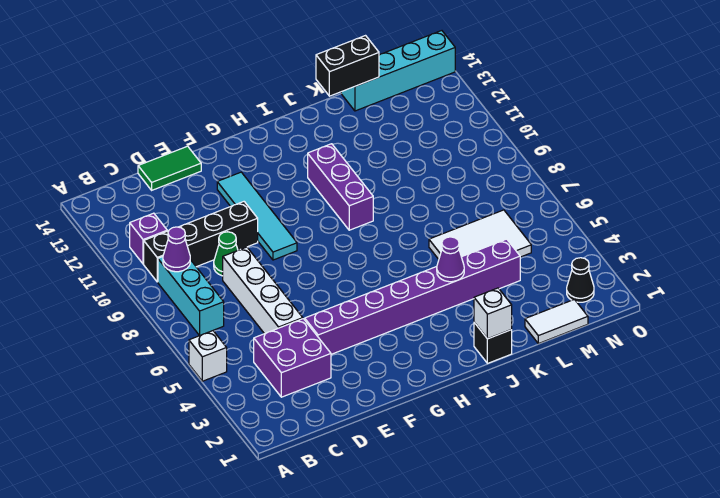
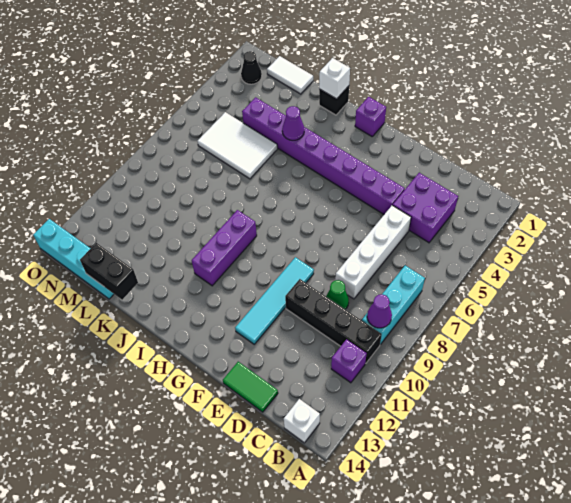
white 1x1 brick [189,331,227,381] -> white 1x1 brick moved to [284,399,320,443]
none -> purple 1x1 brick [355,97,386,136]

